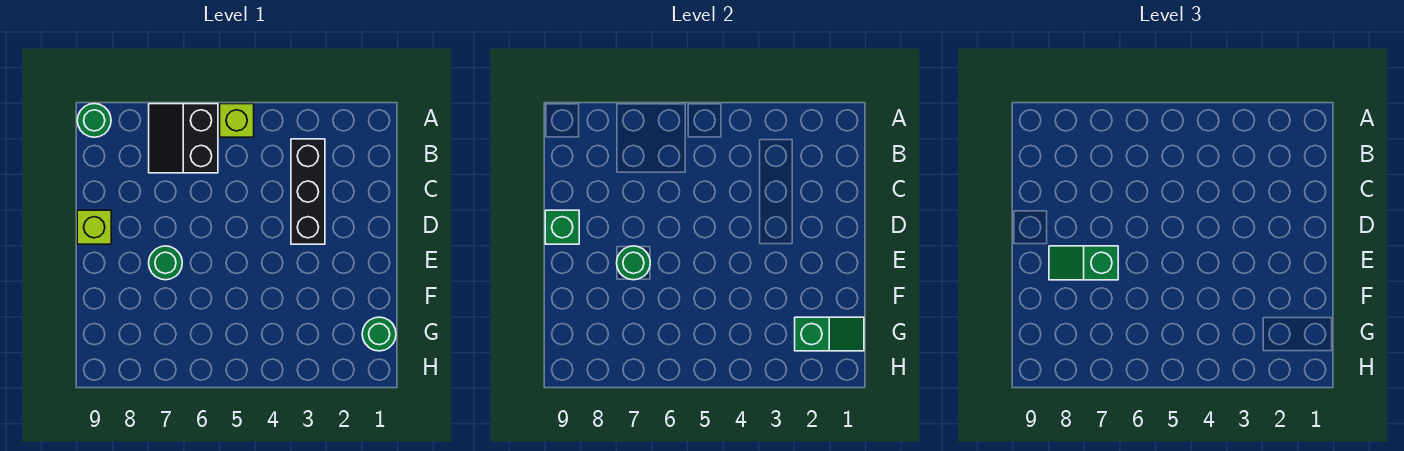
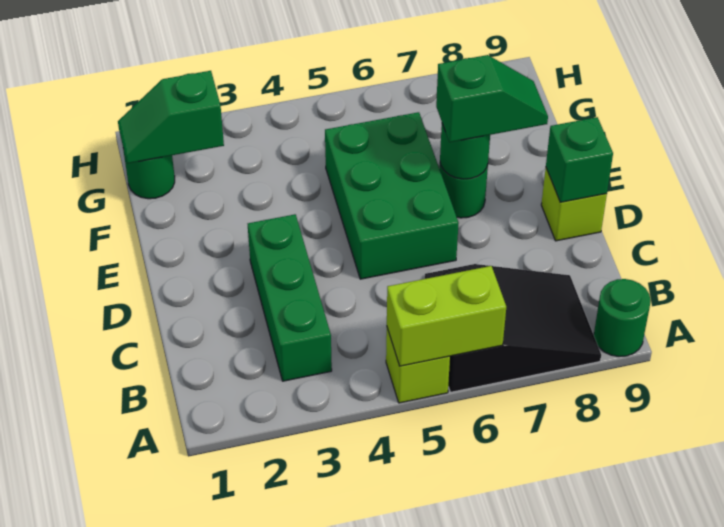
none -> lime 1x2 brick [387,266,506,366]
black 2x2 slope [149,104,218,173] -> black 2x3 slope [425,264,601,392]
black 1x3 brick [291,139,325,244] -> green 1x3 brick [248,214,332,381]
none -> green 2x3 brick [325,112,459,279]

